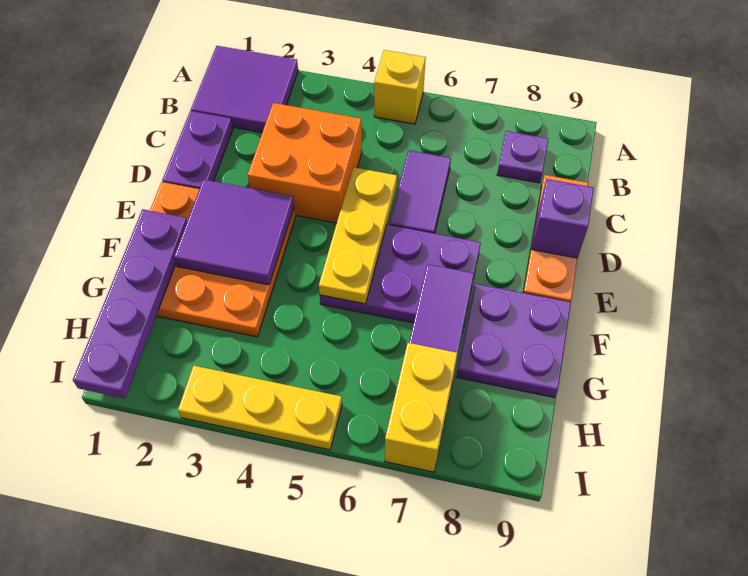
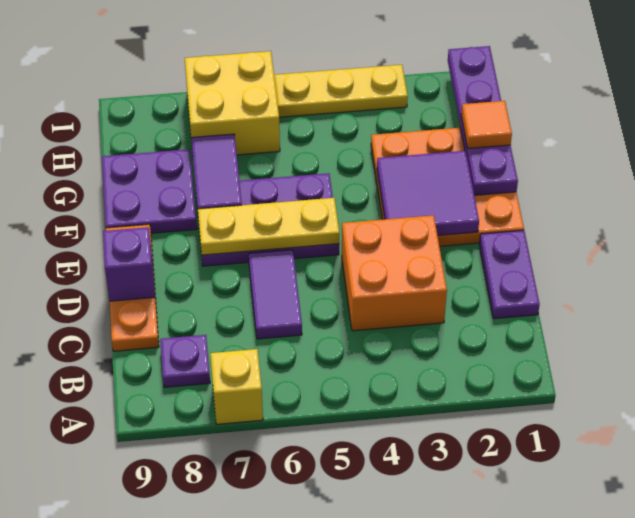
purple 2x2 tile [191,46,298,133] -> none
yellow 1x1 brick [374,50,426,124] -> yellow 1x1 brick moved to [210,349,263,424]
yellow 1x3 plate [319,167,397,304] -> yellow 1x3 plate turned to [198,198,339,255]
none -> orange 1x1 tile [461,101,512,148]
yellow 1x2 brick [384,343,458,472] -> yellow 2x2 brick [185,51,280,155]

